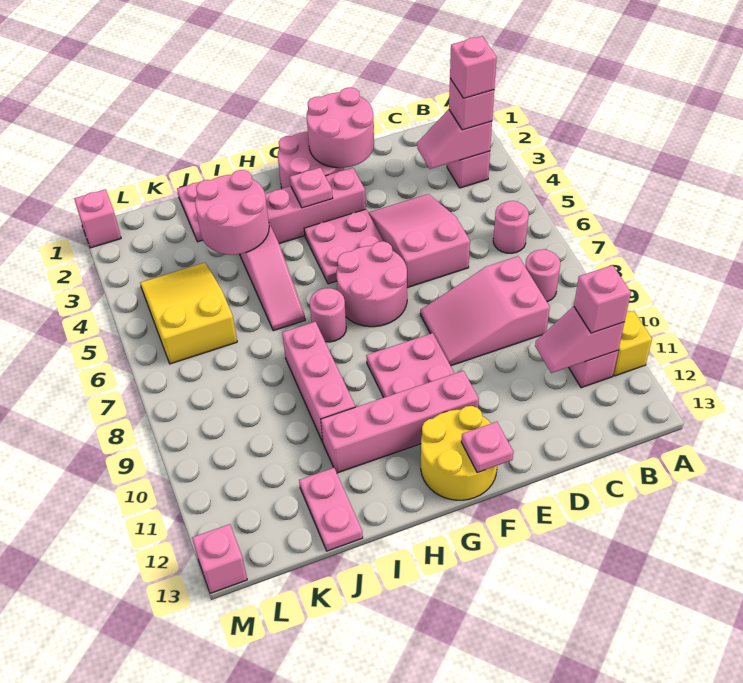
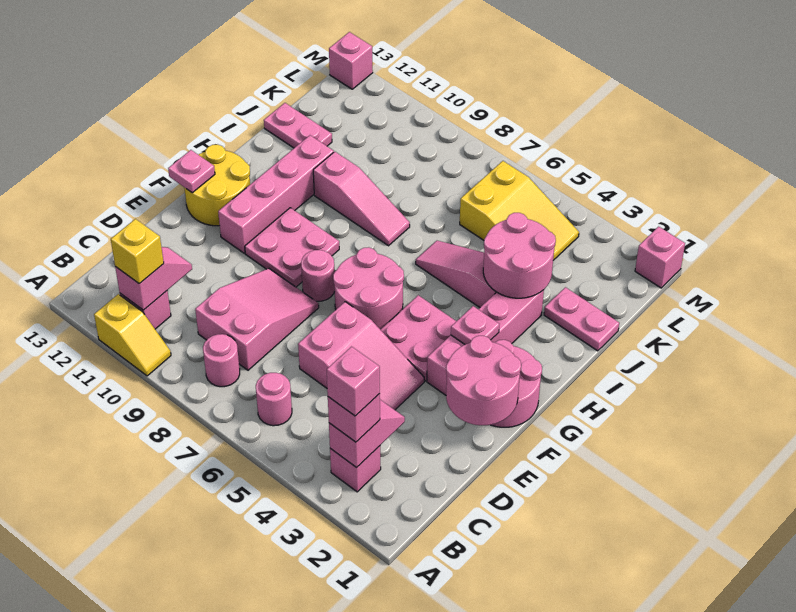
pink 1x1 brick [574,265,631,333] -> yellow 1x1 brick [111,219,164,284]
pink 1x1 round brick [310,288,346,342] -> pink 1x1 round brick moved to [301,250,335,301]
pink 1x3 brick [282,322,355,442] -> pink 1x3 slope [313,152,410,246]

